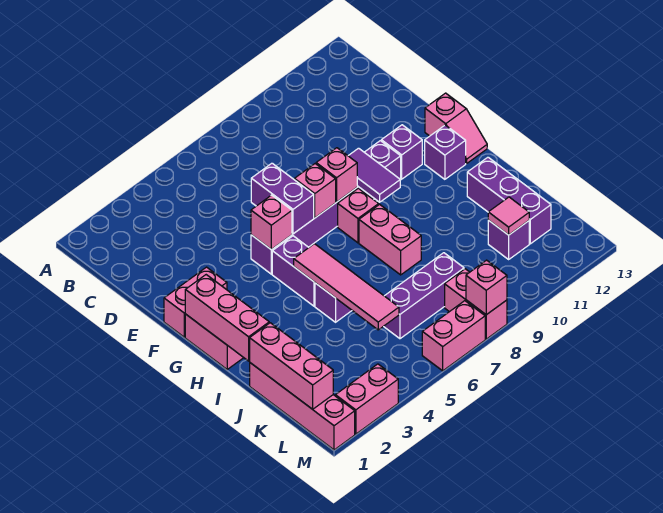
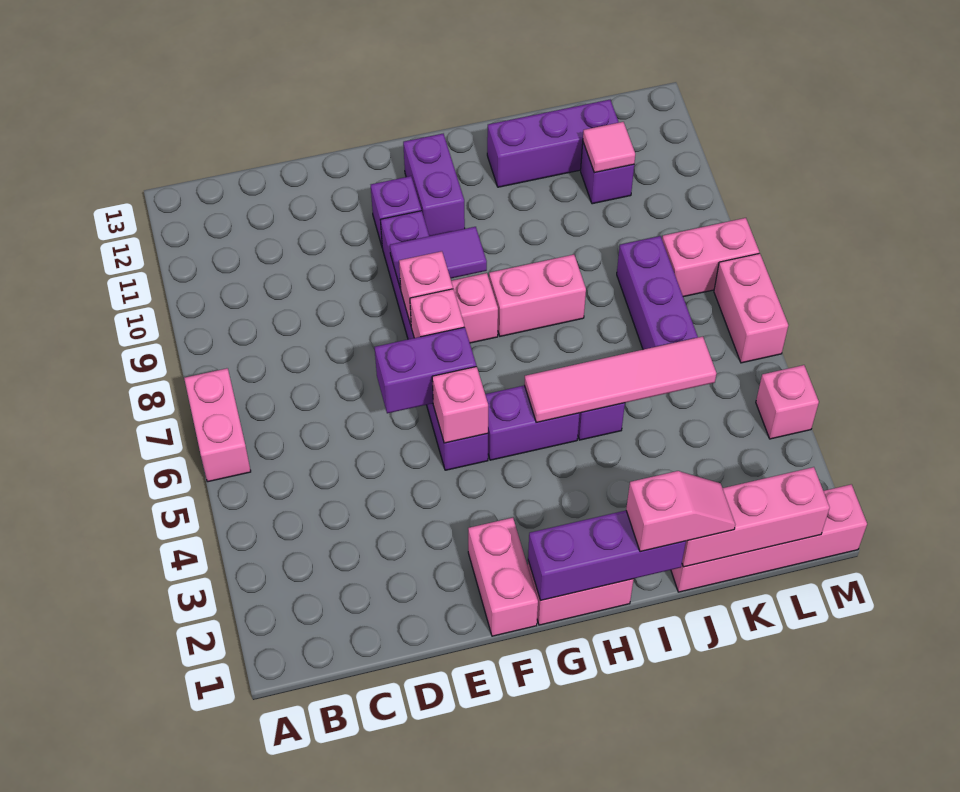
pink 1x2 slope [425,93,487,164] -> pink 1x2 slope moved to [626,471,735,552]
pink 1x3 brick [185,275,269,361] -> purple 1x3 brick [528,510,686,601]
purple 1x1 brick [425,125,466,179] -> purple 1x2 brick [403,134,465,236]
pink 1x2 brick [335,364,398,434] -> pink 1x2 brick moved to [184,368,251,482]
pink 1x1 brick [466,260,507,315] -> pink 1x1 brick moved to [756,365,819,439]

